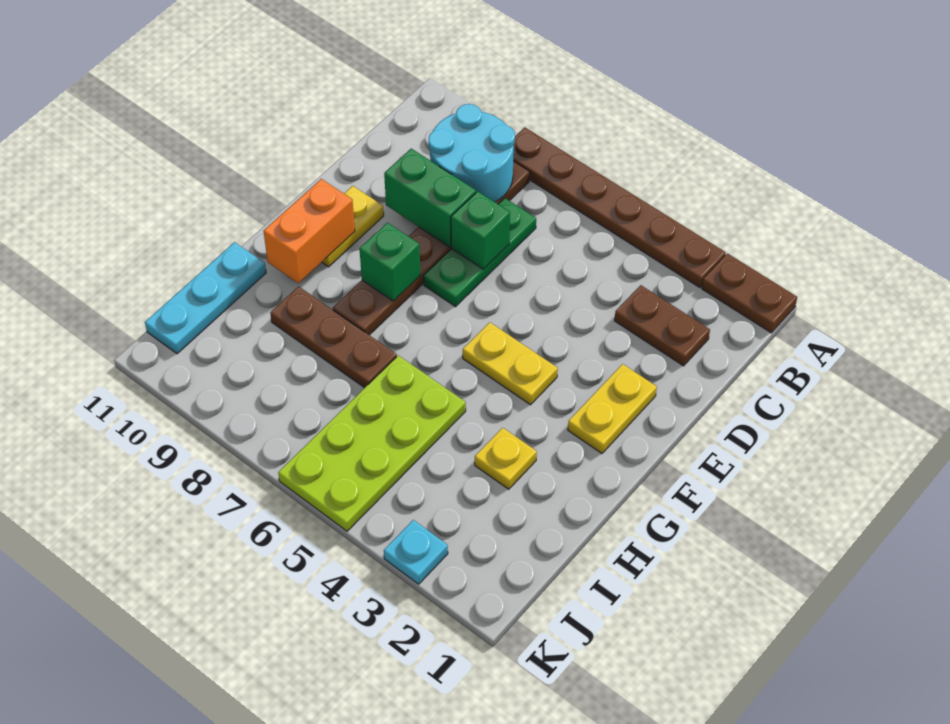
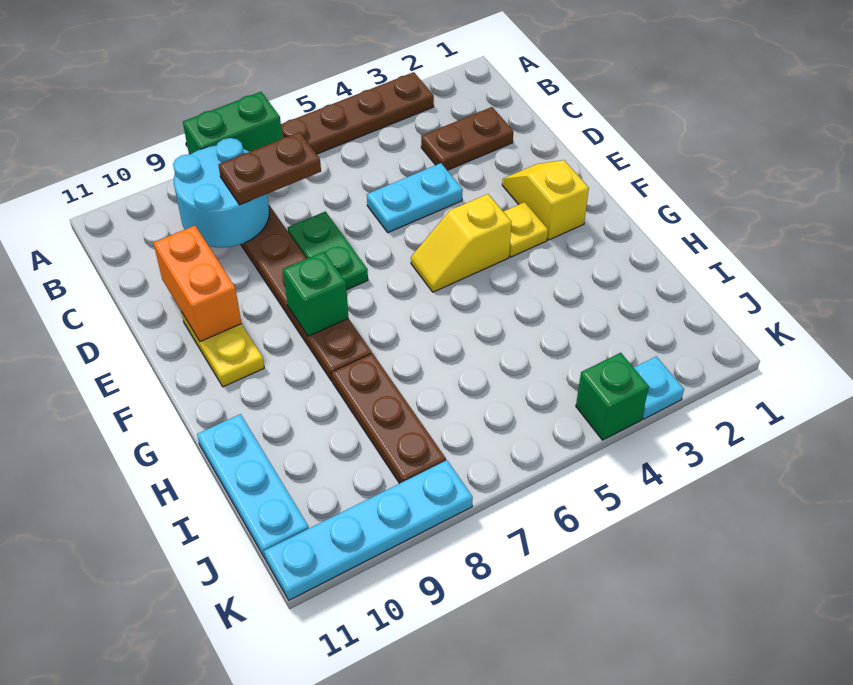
brown 1x2 plate [702,254,797,333] -> brown 1x2 plate moved to [218,132,321,205]
green 1x3 plate [424,198,536,307] -> green 1x2 plate [288,211,368,290]
none -> cyan 1x2 plate [367,163,463,233]
green 1x1 brick [451,191,510,269] -> green 1x1 brick moved to [576,353,649,440]
green 1x2 brick [384,149,476,247] -> green 1x2 brick moved to [183,92,282,155]
yellow 1x2 plate [568,364,657,453] -> yellow 1x2 slope [502,160,589,240]
yellow 1x2 plate [463,322,558,405] -> yellow 1x2 slope [411,194,512,292]
orange 1x2 brick [264,179,355,283] -> orange 1x2 brick moved to [154,226,242,342]
yellow 1x1 plate [475,428,537,489] -> yellow 1x1 plate moved to [503,202,548,257]
lime 2x4 plate [278,355,466,531] -> none
brown 1x3 plate [270,286,397,388] -> brown 1x3 plate turned to [332,353,446,483]
none -> cyan 1x4 plate [264,460,473,600]

